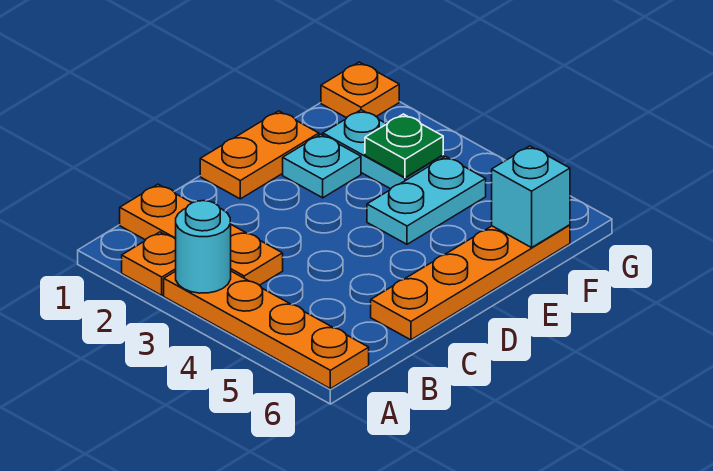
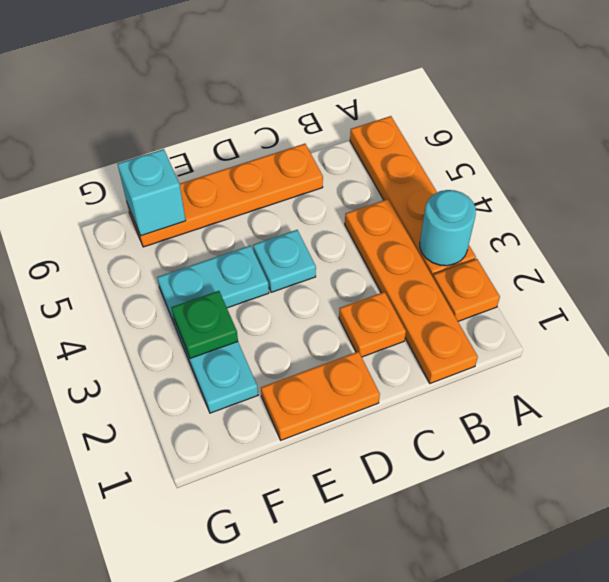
orange 1x3 plate [120,184,283,285] -> orange 1x4 plate [345,199,478,383]
cyan 1x1 plate [283,134,361,198] -> cyan 1x1 plate moved to [253,230,316,292]
orange 1x1 plate [321,62,399,118] -> orange 1x1 plate moved to [339,292,406,357]

